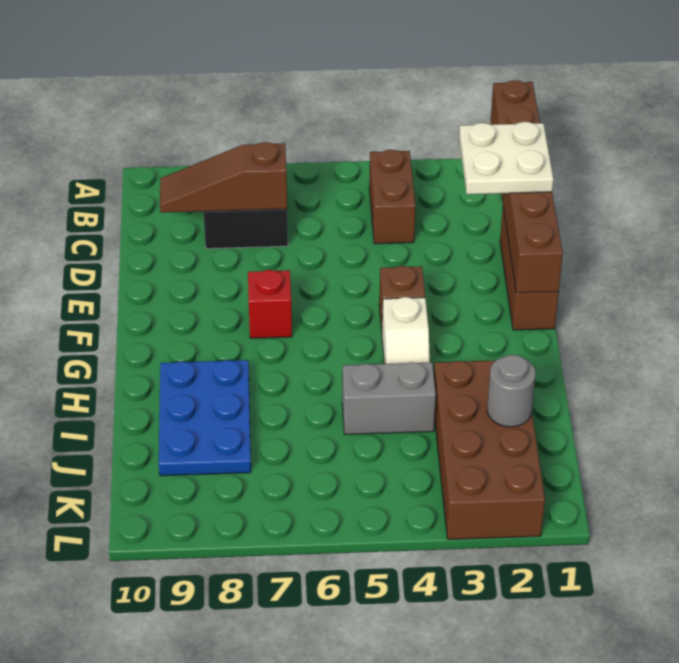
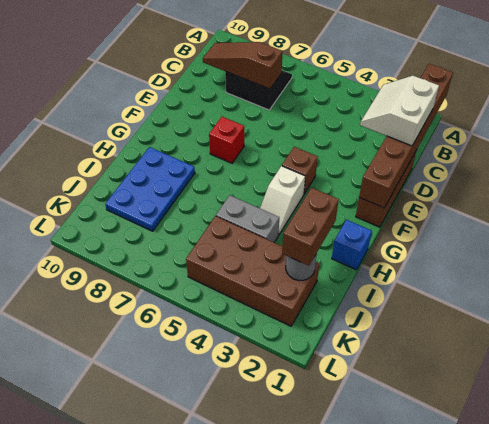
brown 1x2 brick [369,149,415,244] -> brown 1x2 brick moved to [282,188,339,266]
white 2x2 plate [459,122,554,194] -> white 2x2 slope [360,76,439,146]
none -> blue 1x1 brick [332,220,372,270]
brown 2x4 brick [434,360,545,540] -> brown 2x4 brick turned to [186,216,320,326]

